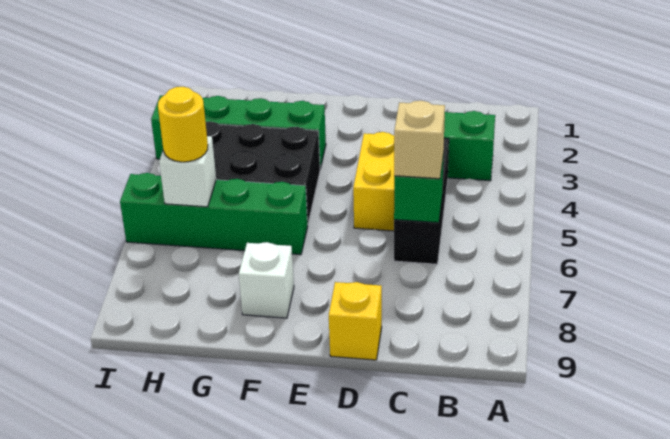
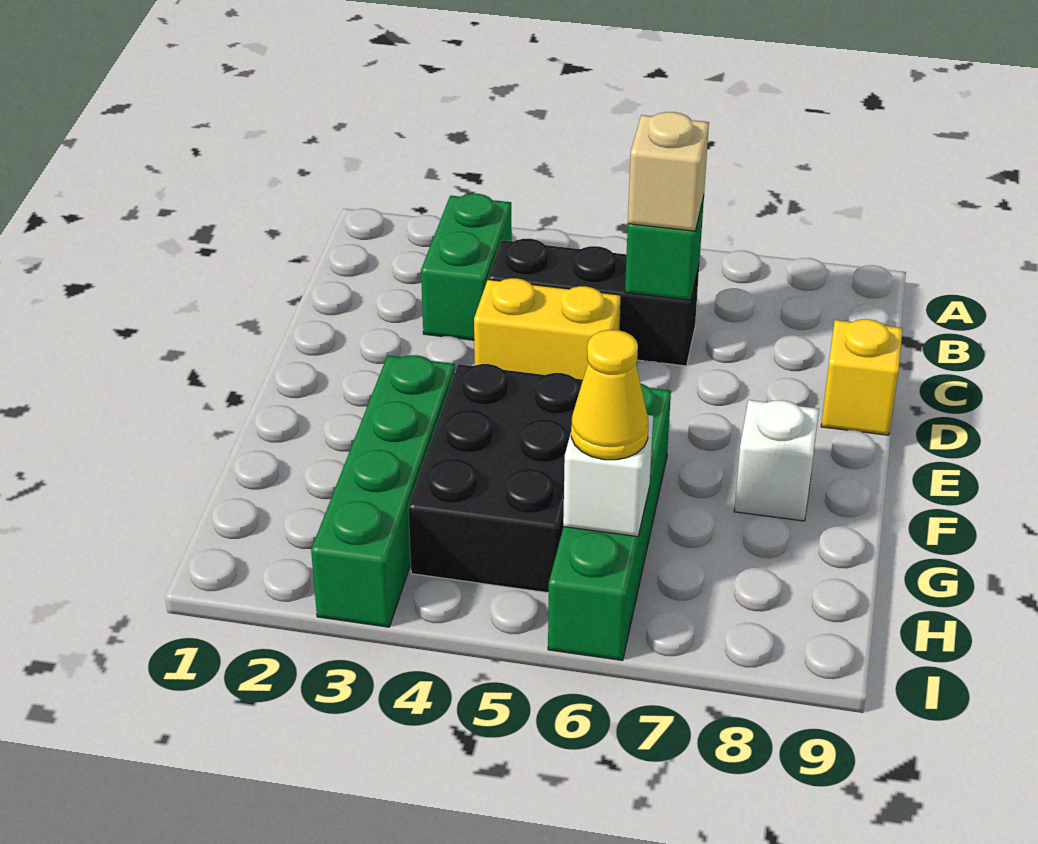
yellow 1x1 round brick [158,87,208,162] -> yellow 1x1 cone [571,330,648,460]

